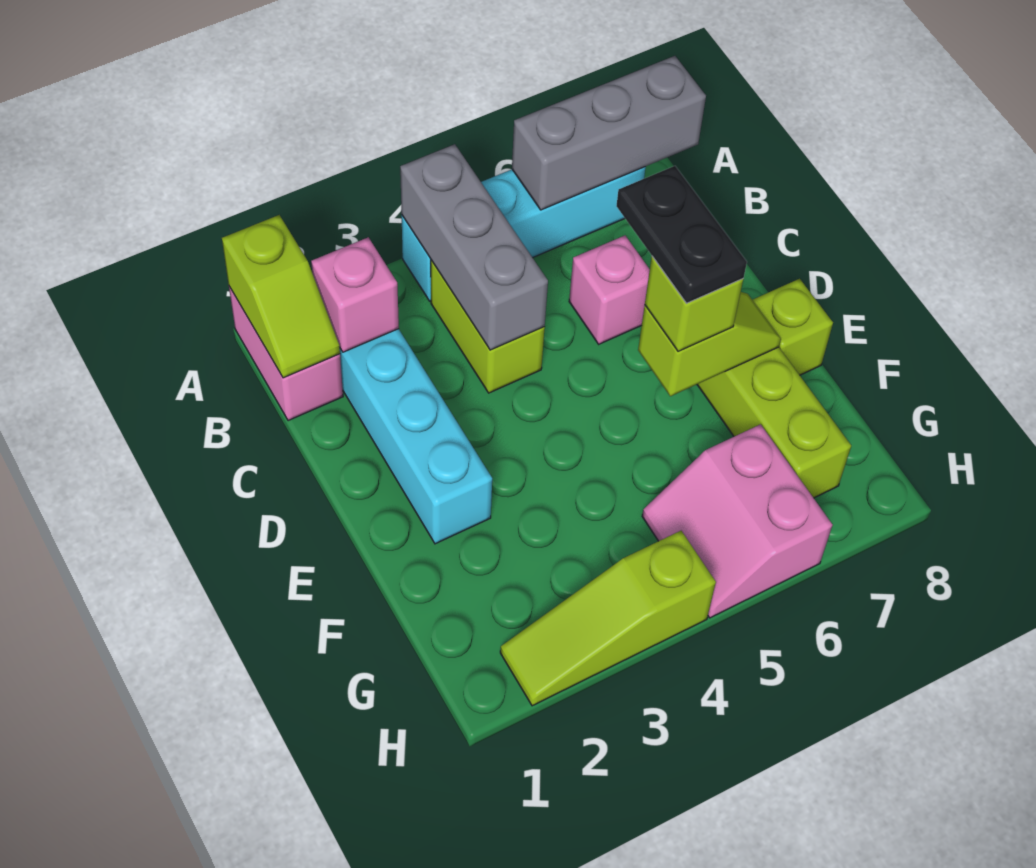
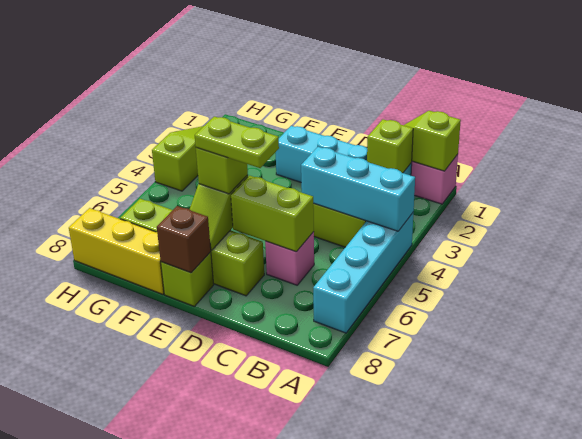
grey 1x3 brick [400,144,548,350] -> cyan 1x3 brick [301,147,415,231]
grey 1x3 brick [512,56,706,210] -> none
pink 1x1 brick [311,237,399,352] -> lime 1x1 brick [367,119,413,173]
none -> lime 1x2 brick [231,176,314,252]
black 1x2 plate [617,166,747,303] -> lime 1x2 plate [195,116,279,168]
none -> brown 1x1 brick [157,206,211,273]
none -> yellow 1x3 brick [69,208,164,294]
pink 2x2 slope [642,424,833,618] -> none

